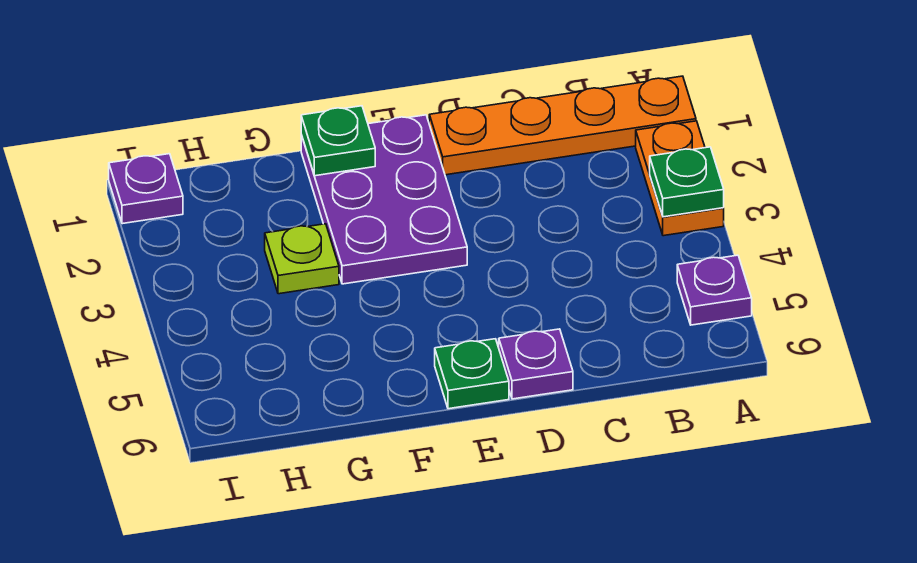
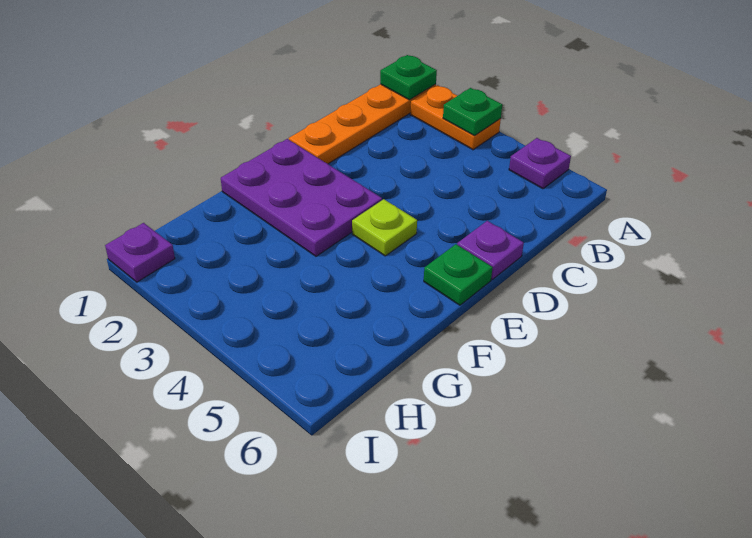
green 1x1 plate [301,106,375,176] -> green 1x1 plate moved to [380,55,437,100]
lime 1x1 plate [265,224,339,294] -> lime 1x1 plate moved to [352,199,417,256]

